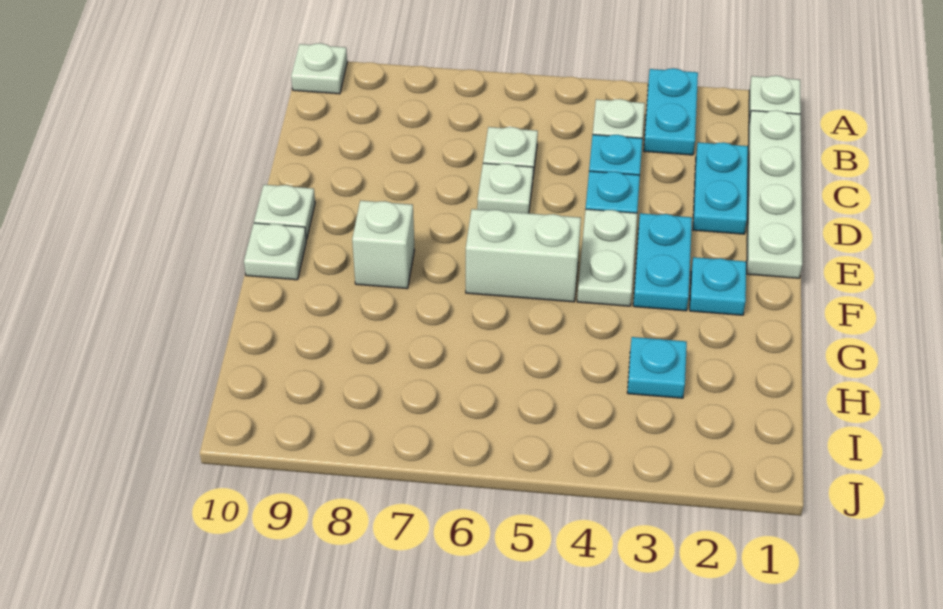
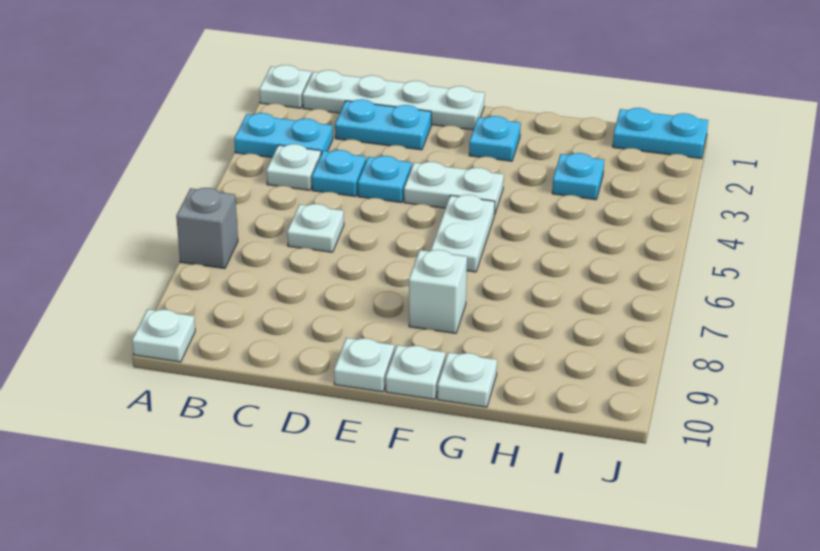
none -> grey 1x1 brick [176,188,238,269]
white 1x1 plate [477,163,533,213] -> white 1x1 plate moved to [437,352,497,407]
cyan 1x2 plate [633,213,692,311] -> cyan 1x2 plate moved to [613,108,708,159]
white 1x2 brick [466,209,581,302] -> white 1x2 plate [431,195,495,272]

